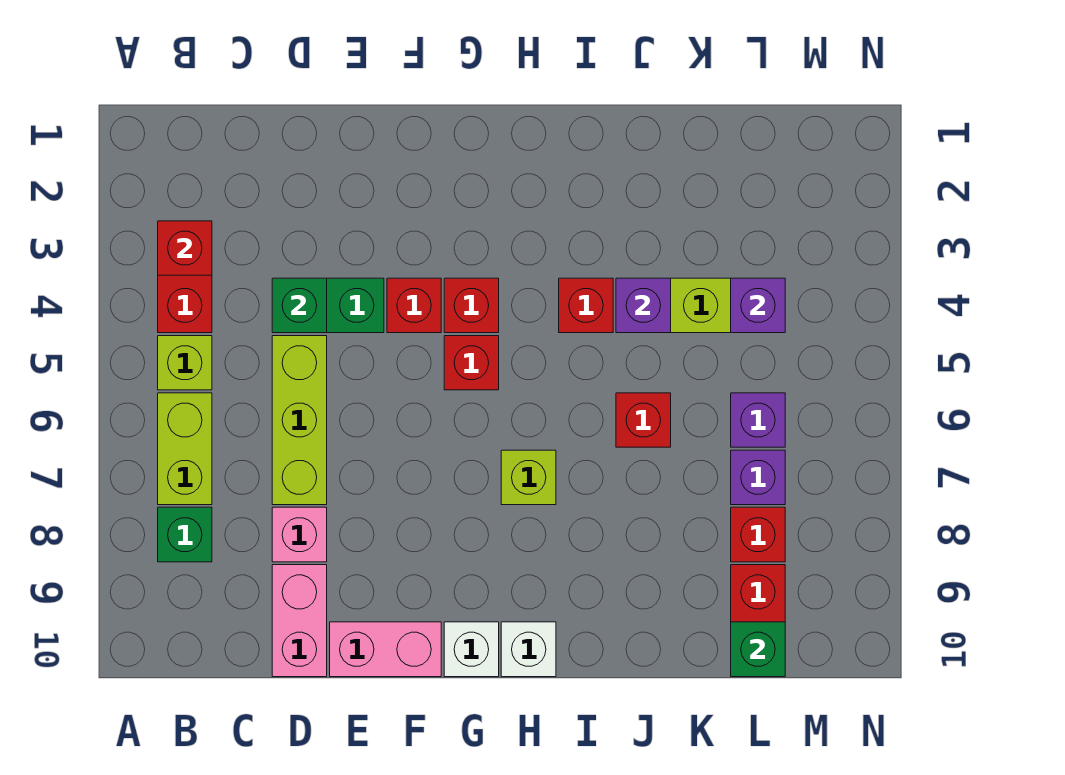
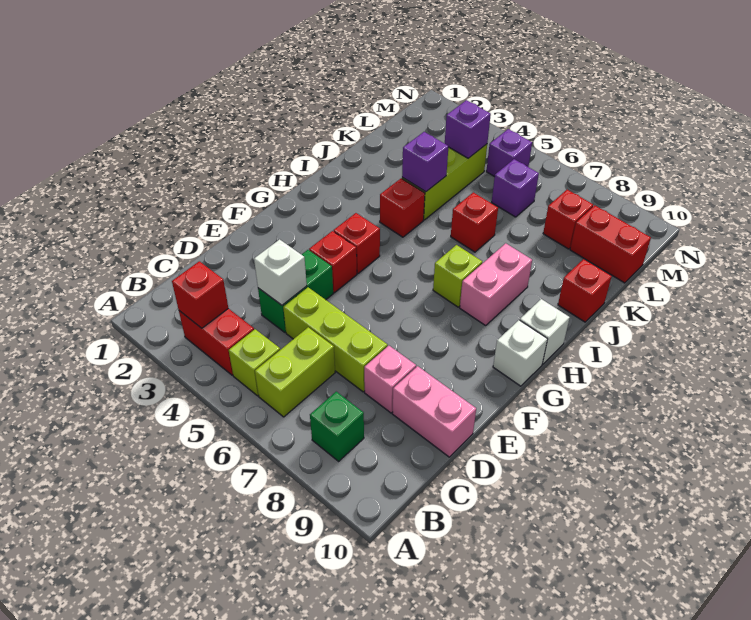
lime 1x2 brick [158,393,212,505] -> lime 1x2 brick turned to [255,327,335,417]
green 1x1 brick [272,278,327,333] -> white 1x1 brick [254,239,307,305]
pink 1x2 brick [330,622,441,677] -> pink 1x2 brick moved to [460,243,532,325]
red 1x1 brick [444,336,499,390] -> red 1x1 brick moved to [558,259,612,322]
purple 1x1 brick [731,450,785,505] -> purple 1x1 brick moved to [486,129,532,177]
green 1x1 brick [731,622,785,677] -> none

